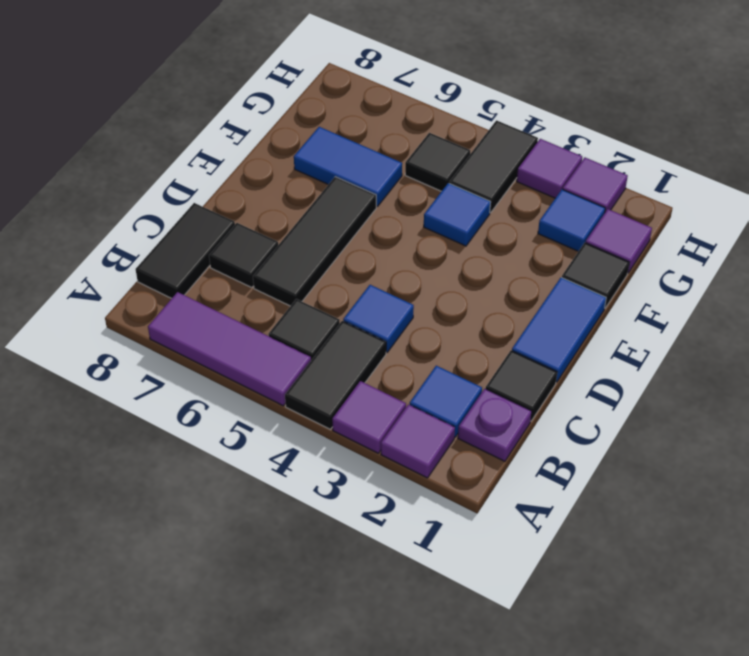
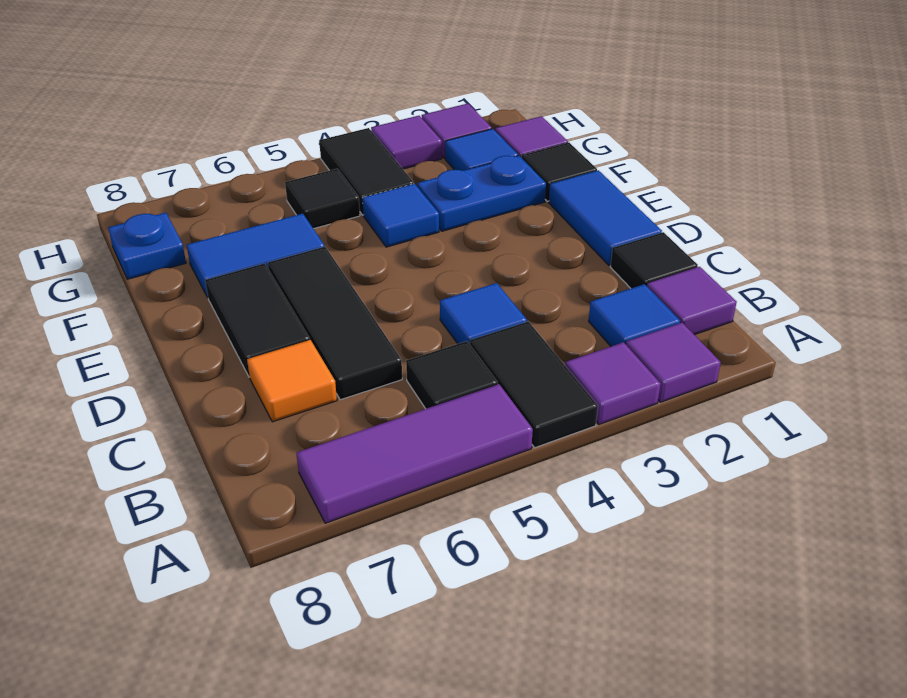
purple 1x1 plate [458,389,532,461] -> purple 1x1 tile [647,267,737,335]
black 1x2 tile [135,203,235,298] -> black 1x2 tile moved to [205,263,310,377]
black 1x1 tile [209,223,278,288] -> orange 1x1 tile [247,340,337,422]
none -> blue 1x2 plate [417,156,546,231]
none -> blue 1x1 plate [108,213,186,279]

